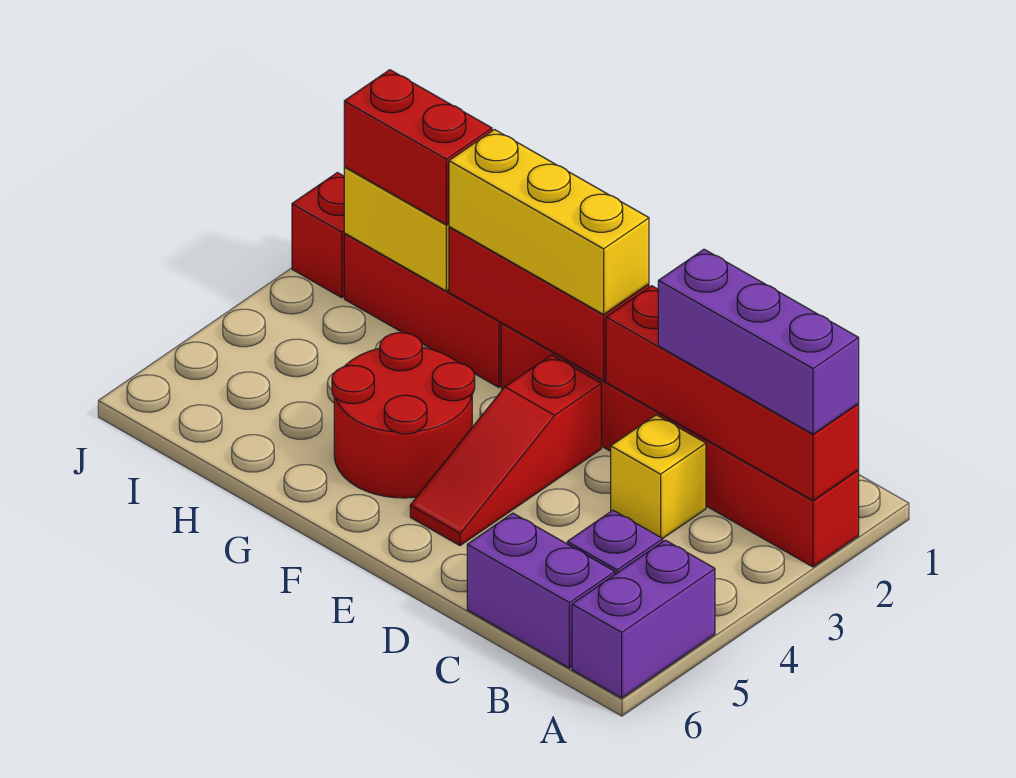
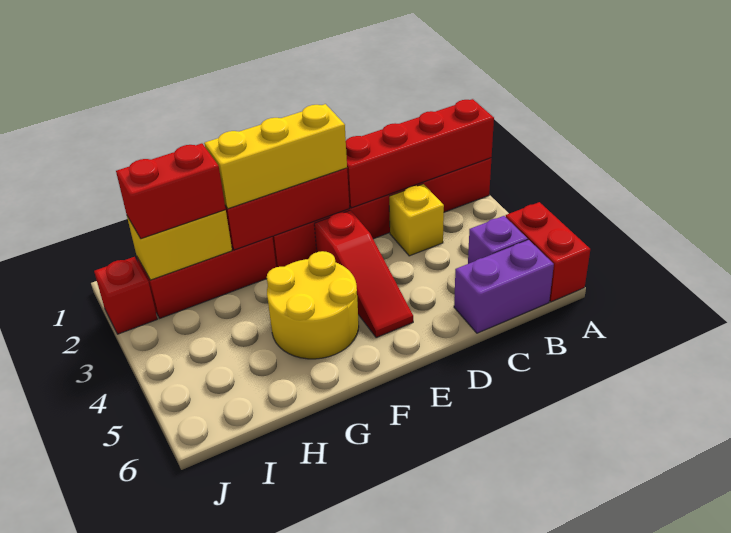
purple 1x3 brick [658,249,859,434] -> none
purple 1x2 brick [572,540,715,698] -> red 1x2 brick [506,202,590,302]
red 2x2 round brick [332,333,475,498] -> yellow 2x2 round brick [267,251,359,359]

